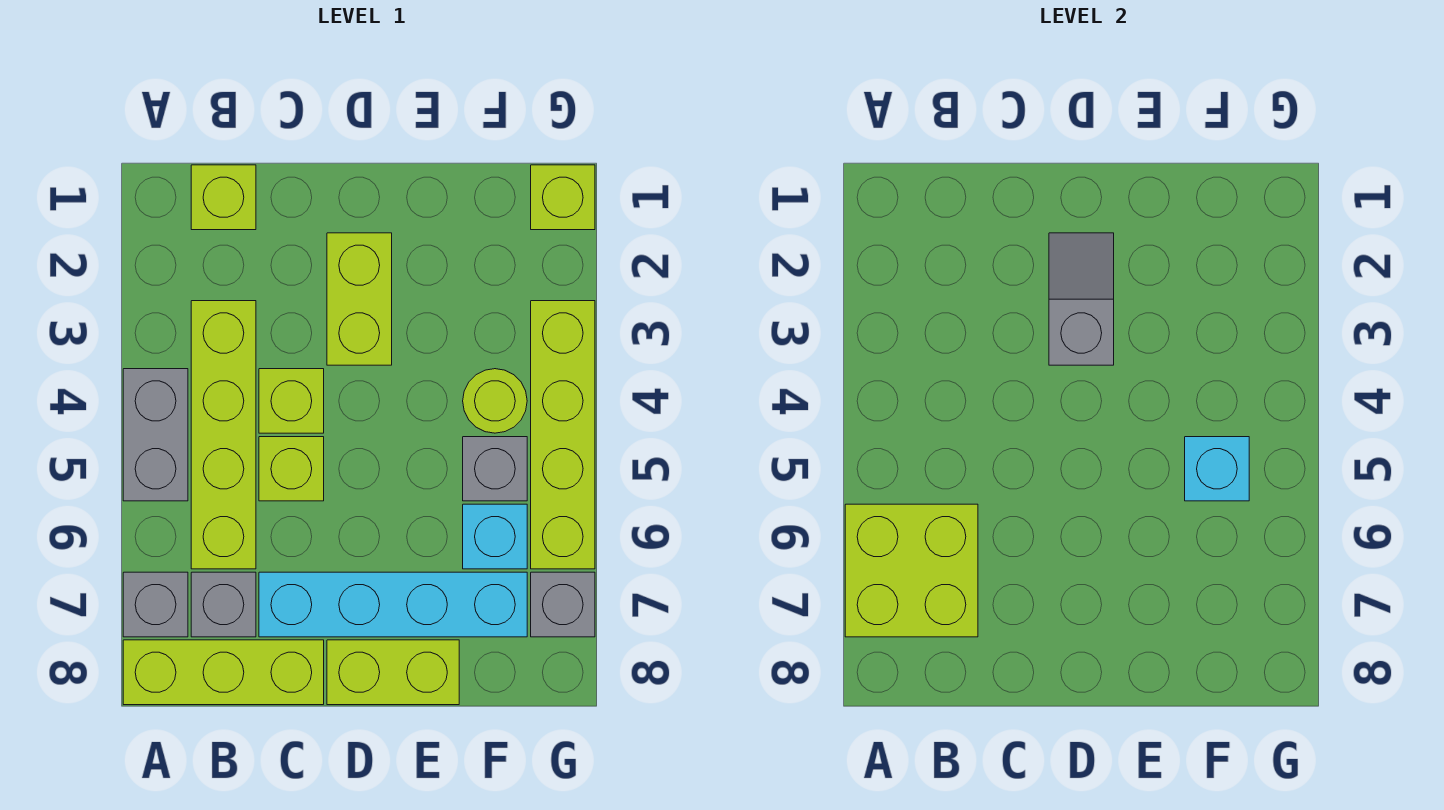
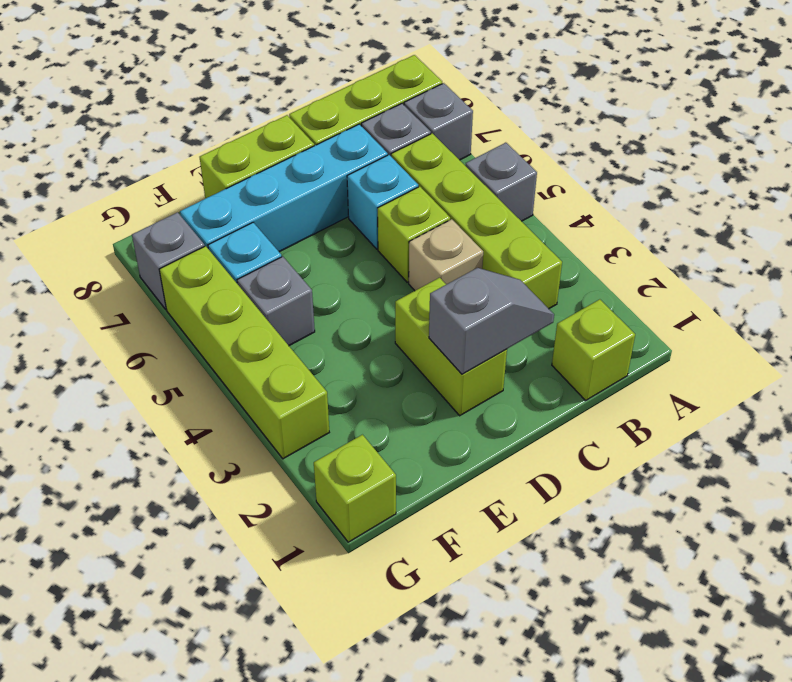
grey 1x2 brick [123,369,188,501] -> grey 1x1 brick [465,143,537,221]
lime 2x2 brick [845,504,978,637] -> none
lime 1x1 brick [259,369,324,433] -> tan 1x1 brick [409,219,483,291]
grey 1x2 slope [1049,233,1114,365] -> grey 1x2 slope turned to [429,268,554,374]
lime 1x1 round brick [463,369,527,433] -> none
cyan 1x1 brick [1185,437,1249,501] -> cyan 1x1 brick moved to [347,155,418,249]

